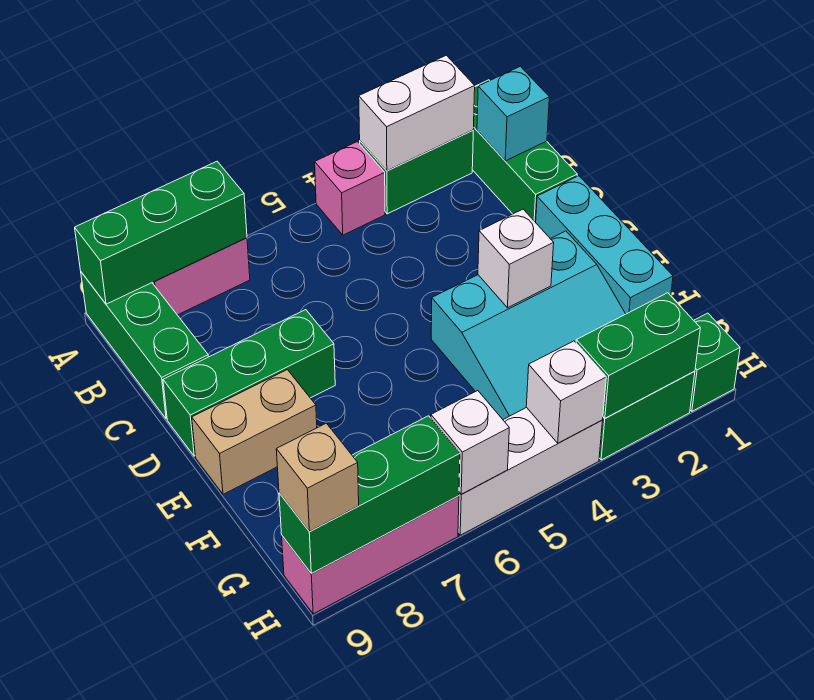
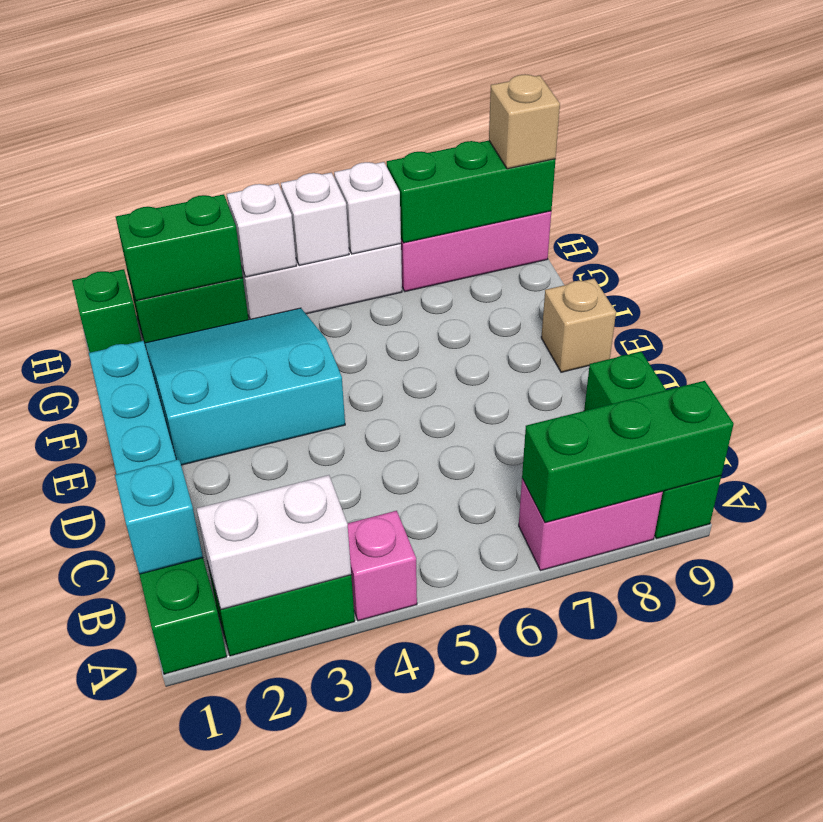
green 1x3 brick [163,310,335,456] -> none
white 1x1 brick [478,209,554,308] -> white 1x1 brick moved to [281,173,349,266]
tan 1x2 brick [192,370,317,494] -> tan 1x1 brick [541,279,616,372]

